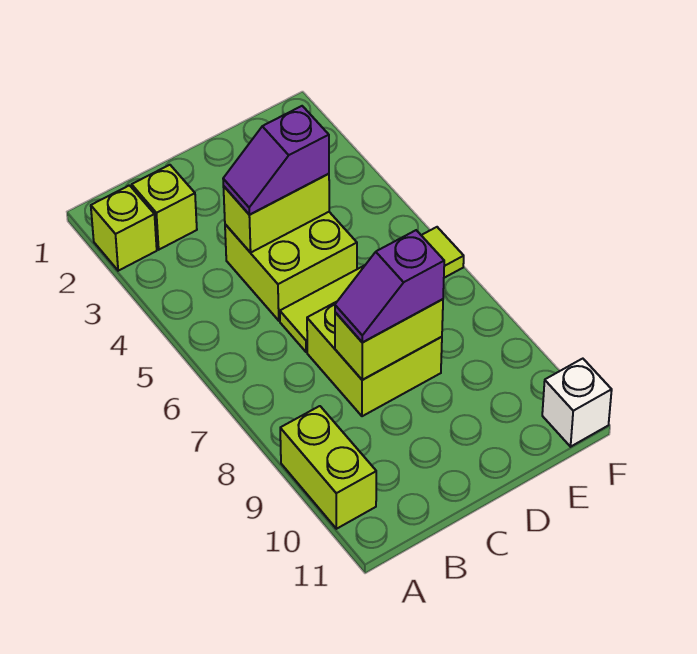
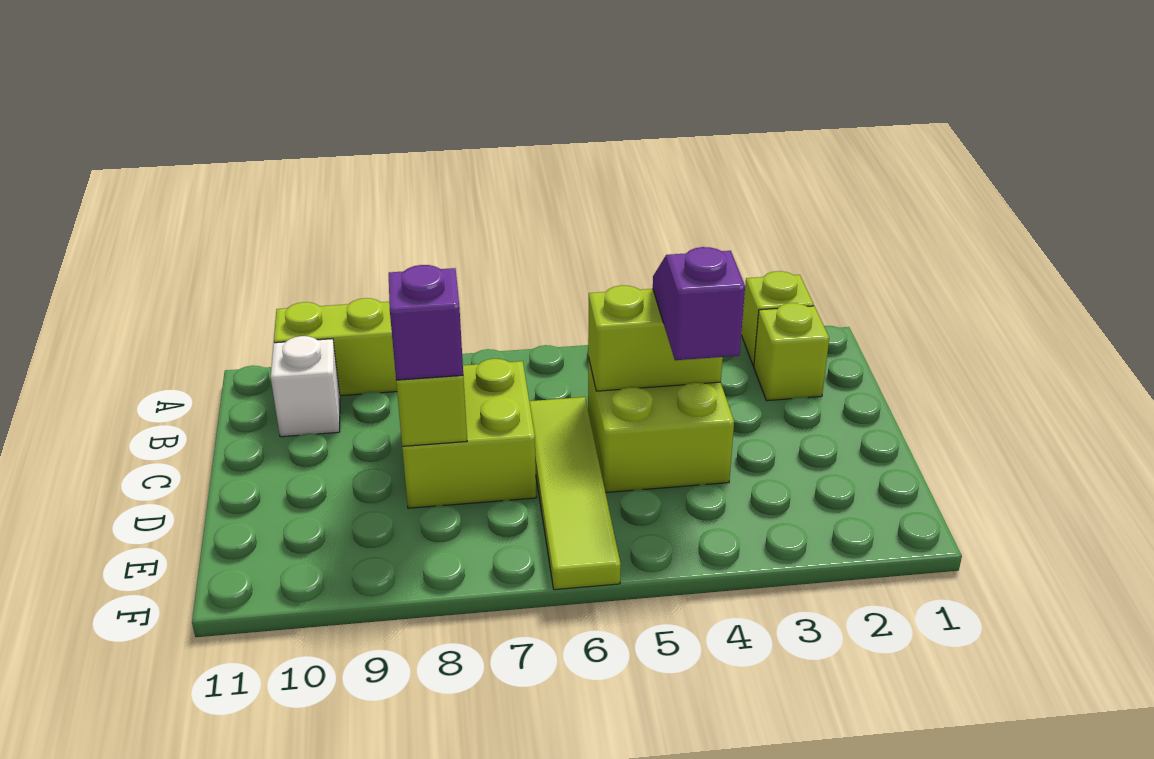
lime 1x2 brick [223,174,329,253] -> lime 1x2 brick turned to [588,285,723,391]
white 1x1 brick [542,359,612,447] -> white 1x1 brick moved to [271,336,340,437]

